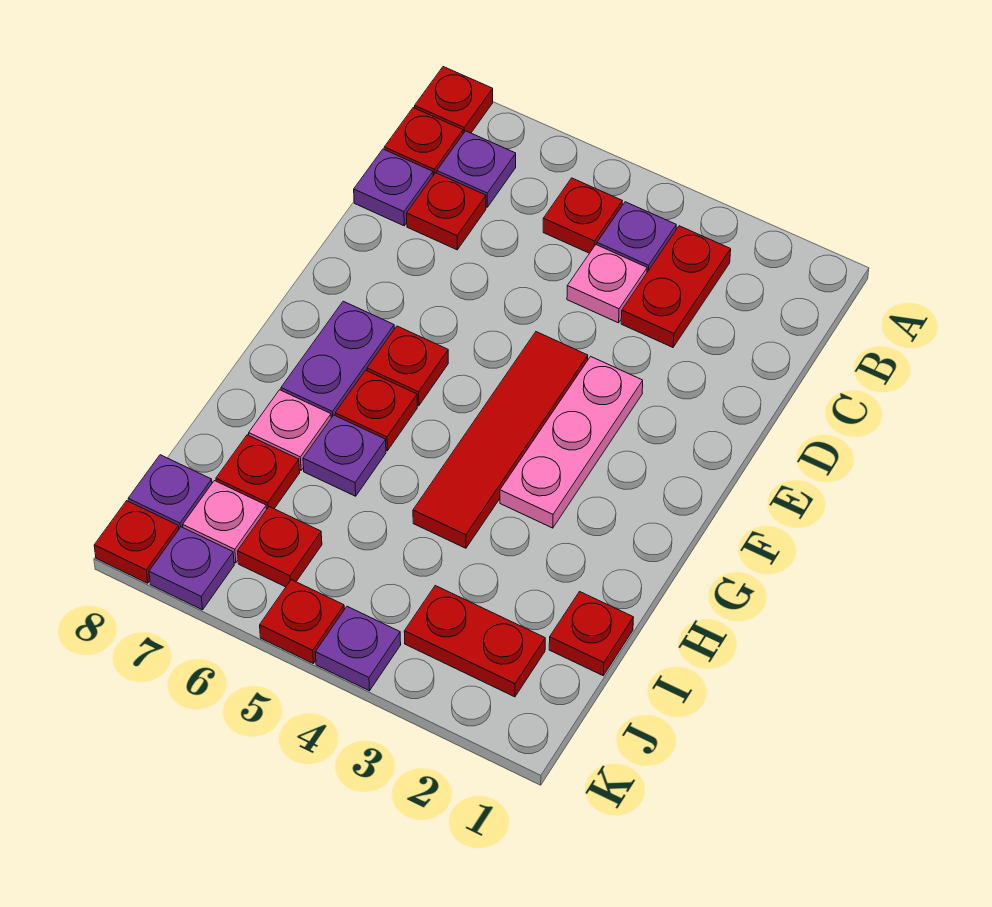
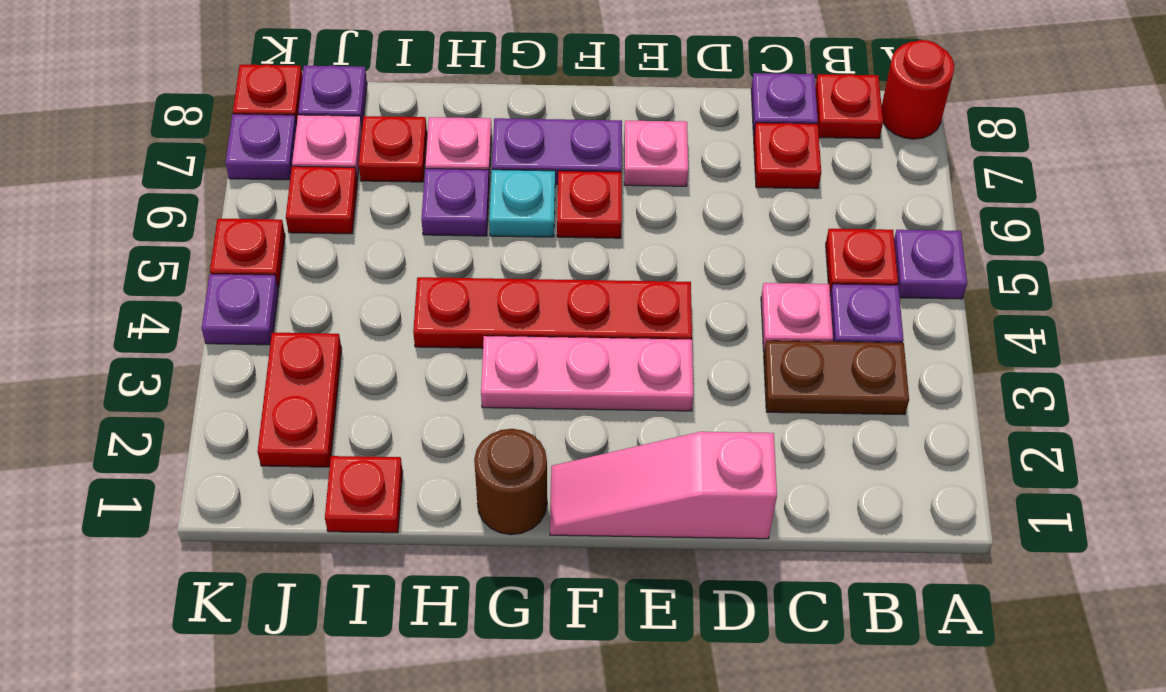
red 1x1 plate [415,67,493,134] -> red 1x1 round brick [882,40,954,139]
red 1x2 plate [621,226,731,347] -> brown 1x2 plate [764,341,909,415]
purple 1x1 plate [437,131,516,207] -> purple 1x1 plate moved to [894,230,967,299]
none -> pink 1x3 slope [550,432,777,539]
red 1x4 tile [413,332,588,548] -> red 1x4 plate [413,277,692,348]
none -> pink 1x1 plate [624,121,688,186]
none -> brown 1x1 round brick [474,429,547,535]
red 1x1 plate [335,370,417,451] -> cyan 1x1 plate [489,170,555,237]

